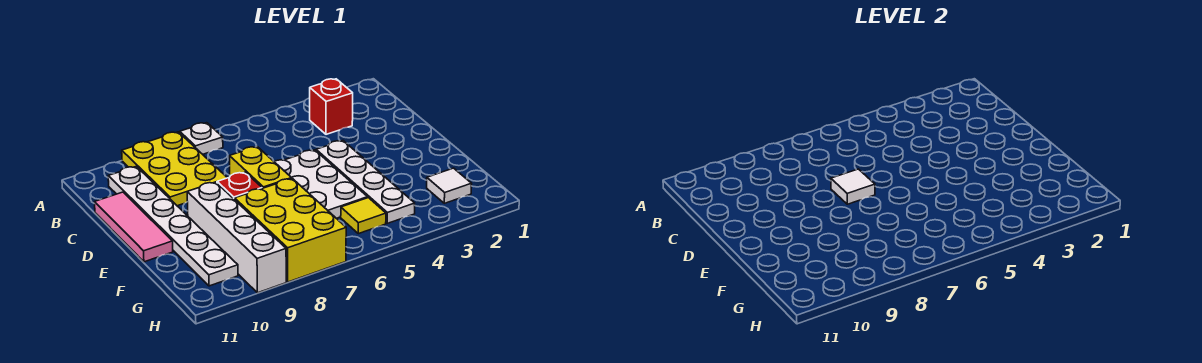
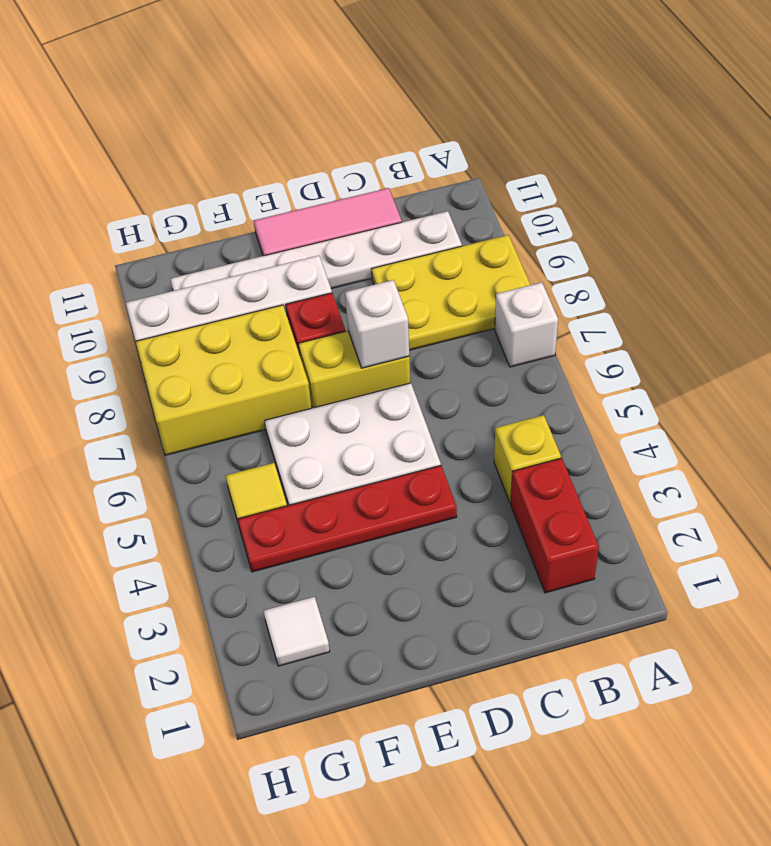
white 1x1 plate [180,123,223,154] -> white 1x1 brick [495,282,558,367]
red 1x1 brick [310,79,353,134] -> red 1x2 brick [511,458,599,593]
none -> yellow 1x1 brick [494,415,561,503]
white 1x4 plate [316,141,415,223] -> red 1x4 plate [238,466,457,572]
white 1x1 tile [831,169,875,204] -> white 1x1 brick [345,280,409,368]

